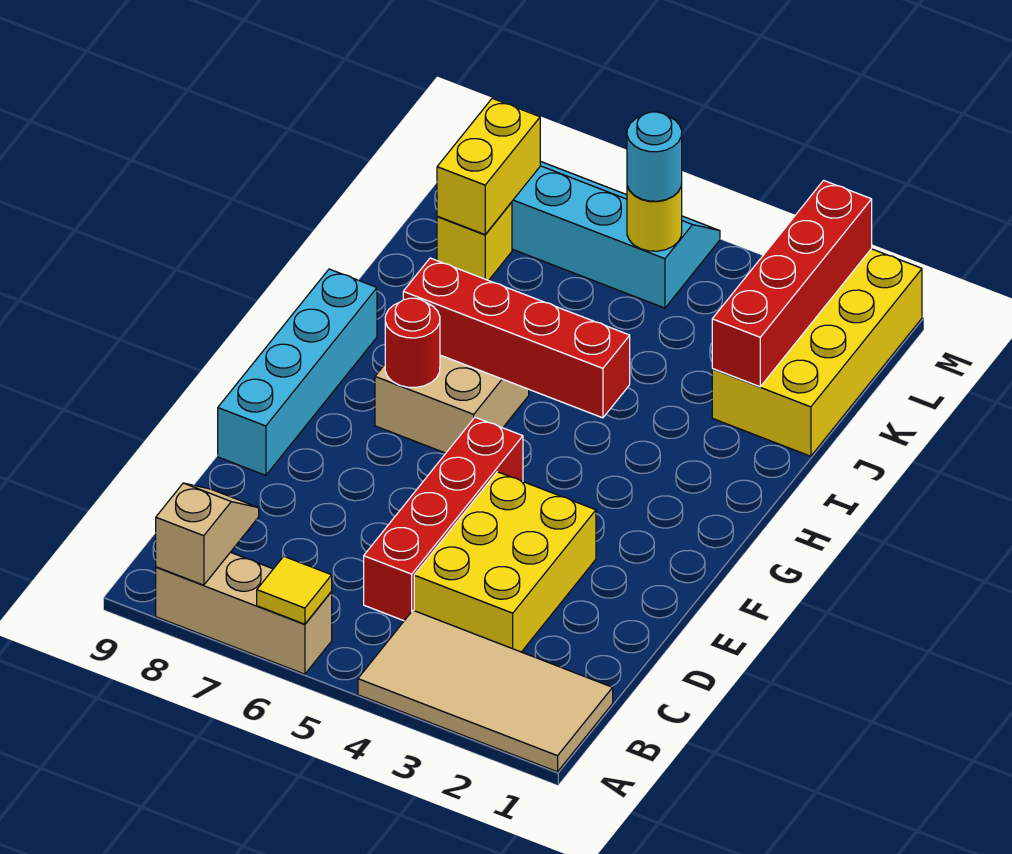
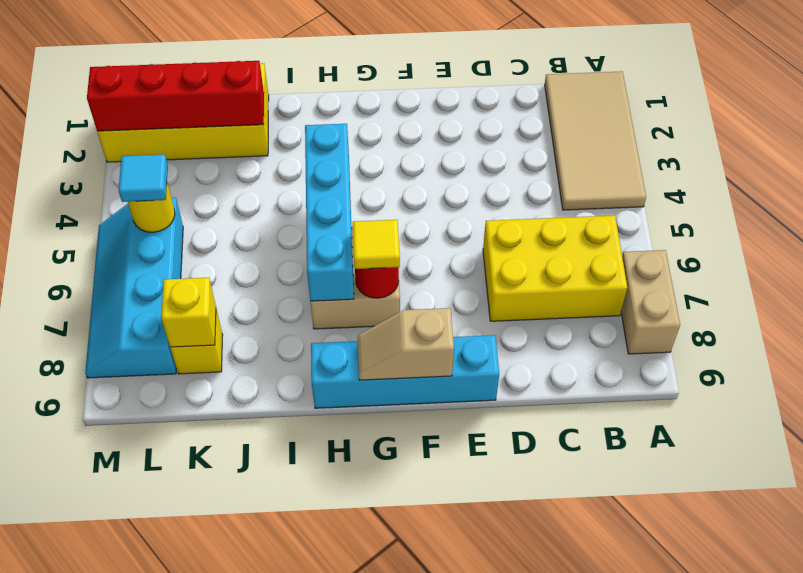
tan 1x3 brick [156,552,332,674] -> tan 1x2 brick [621,250,680,354]
yellow 1x1 tile [257,556,332,624] -> yellow 1x1 tile moved to [353,220,400,269]
tan 1x2 slope [156,483,259,585] -> tan 1x2 slope moved to [358,308,454,380]
yellow 2x3 brick [414,472,596,652] -> yellow 2x3 brick moved to [483,215,627,321]
red 1x4 brick [364,417,523,621] -> none
red 1x4 brick [403,258,630,418] -> cyan 1x4 brick [305,124,354,301]
yellow 1x2 brick [437,98,540,234] -> yellow 1x1 brick [161,278,216,347]
cyan 1x1 round brick [627,112,682,201] -> cyan 1x1 tile [119,154,168,202]

